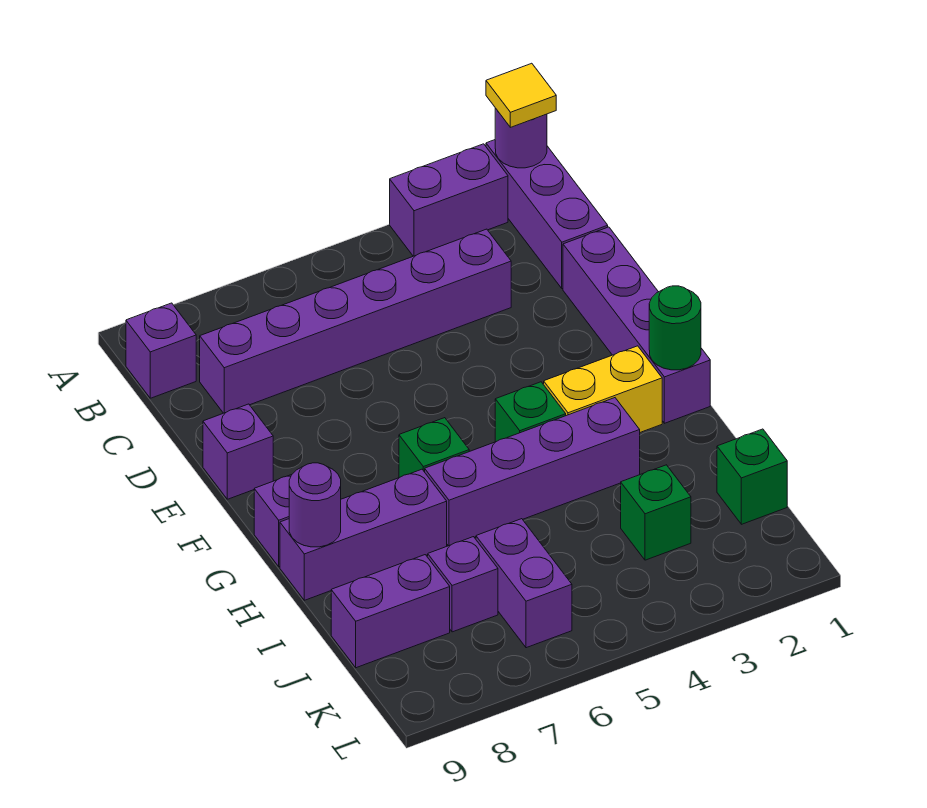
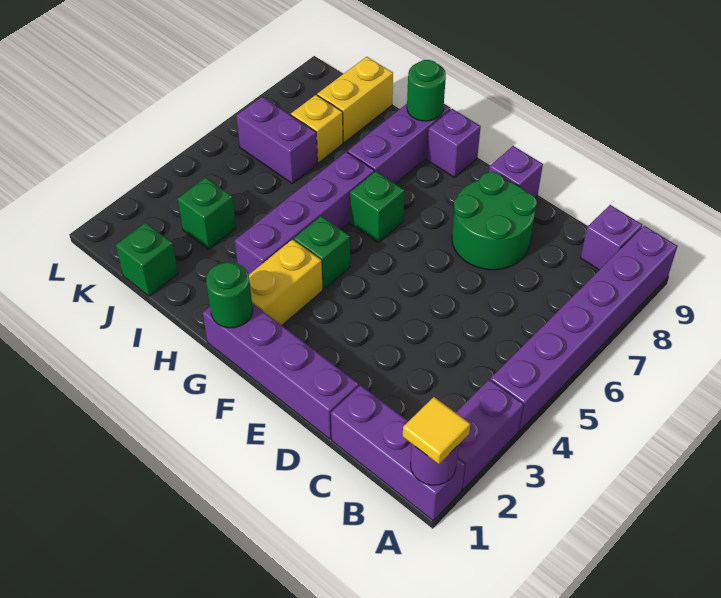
purple 1x6 brick [200,229,511,413] -> purple 1x6 brick moved to [490,226,678,431]
none -> green 2x2 round brick [452,172,537,270]
purple 1x1 round brick [289,463,341,547] -> green 1x1 round brick [407,60,446,121]
purple 1x1 brick [428,537,498,632] -> yellow 1x1 brick [291,95,343,163]
purple 1x2 brick [331,555,450,668] -> yellow 1x2 brick [317,57,393,142]

